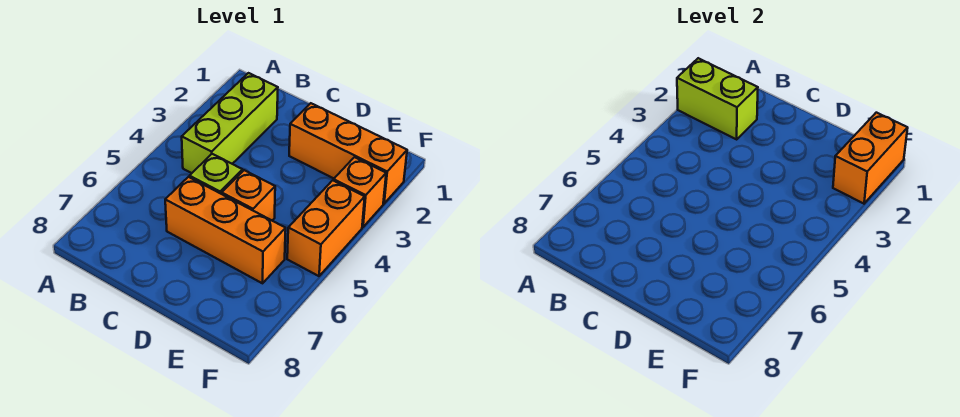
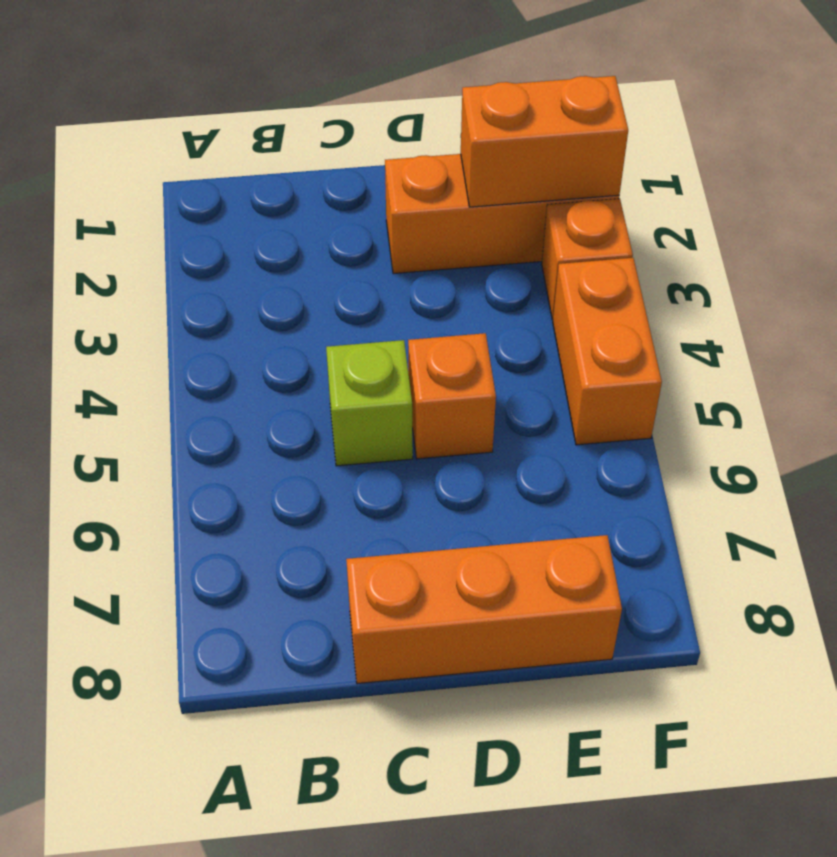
lime 1x2 brick [677,58,758,139] -> none
lime 1x3 brick [182,73,278,173] -> none
orange 1x3 brick [165,177,286,283] -> orange 1x3 brick moved to [346,535,622,684]
orange 1x2 brick [833,113,908,204] -> orange 1x2 brick turned to [461,76,628,207]

